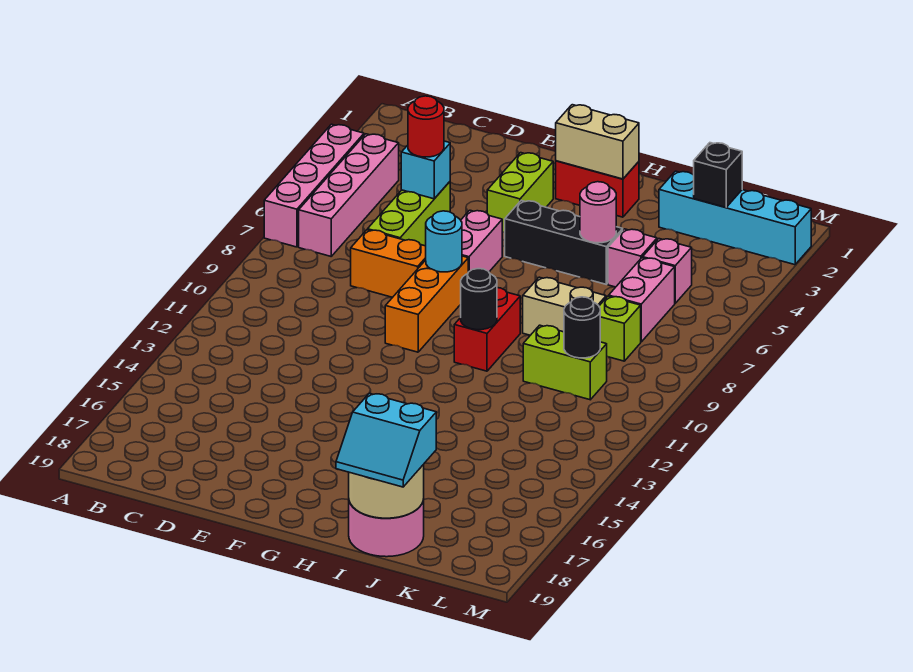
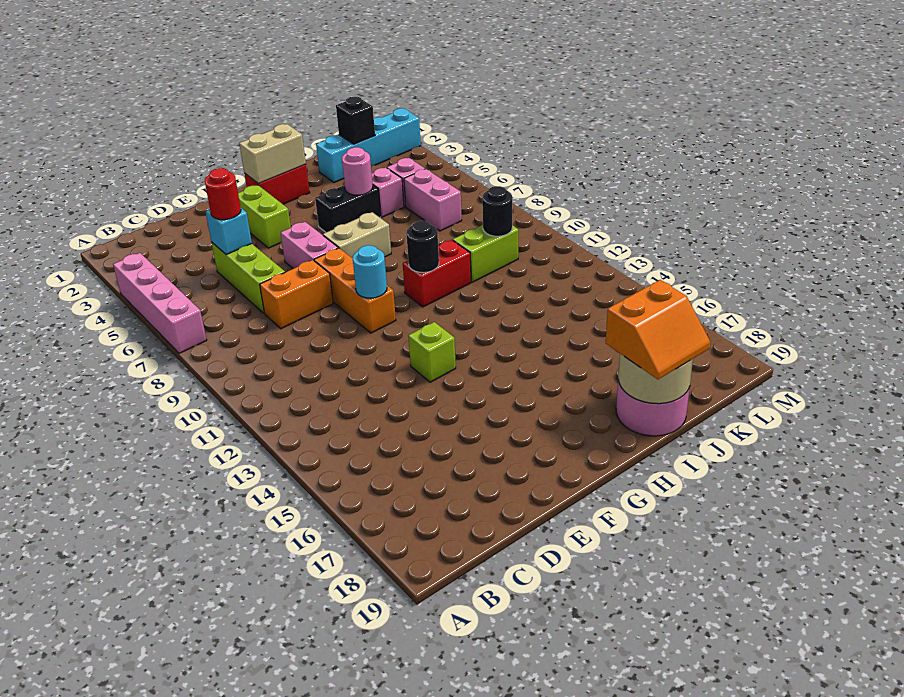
pink 1x4 brick [299,134,399,256] -> none
cyan 1x1 round brick [426,211,462,272] -> cyan 1x1 round brick moved to [353,245,387,298]
black 1x3 brick [505,201,623,284] -> black 1x2 brick [315,185,381,232]
red 1x2 brick [454,288,520,371] -> red 1x2 brick turned to [403,240,471,307]
tan 1x2 brick [523,277,606,335] -> tan 1x2 brick moved to [323,212,391,258]
cyan 2x2 slope [336,393,436,487] -> orange 2x2 slope [606,280,711,379]
lime 1x1 brick [599,296,641,361] -> lime 1x1 brick moved to [408,322,456,382]

